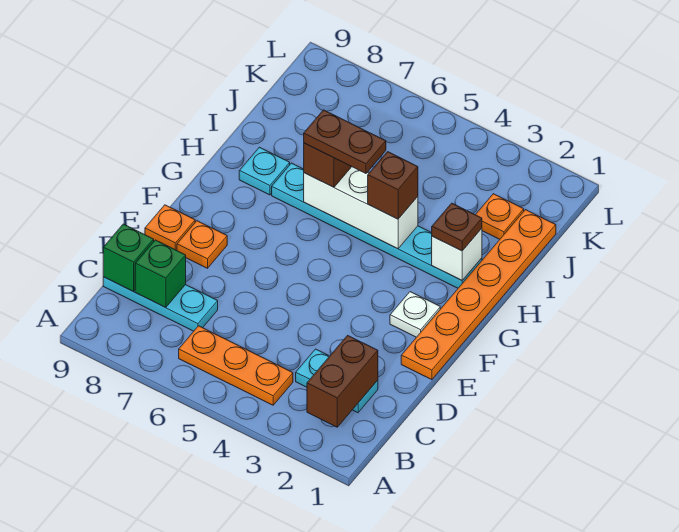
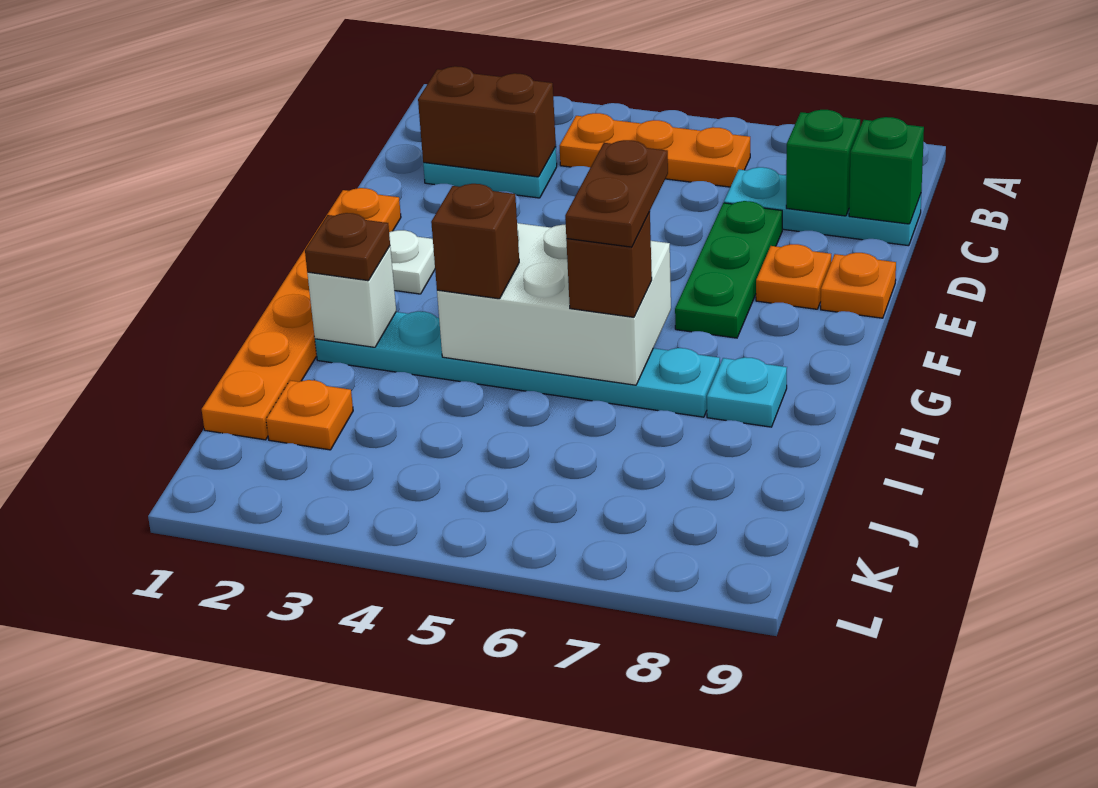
brown 1x2 brick [307,335,378,427] -> brown 1x2 brick turned to [418,66,556,177]
none -> green 1x3 plate [675,201,782,338]
white 1x3 brick [304,167,418,249] -> white 2x3 brick [437,223,671,385]
brown 1x2 plate [304,110,386,173] -> brown 1x2 plate turned to [565,140,668,247]

